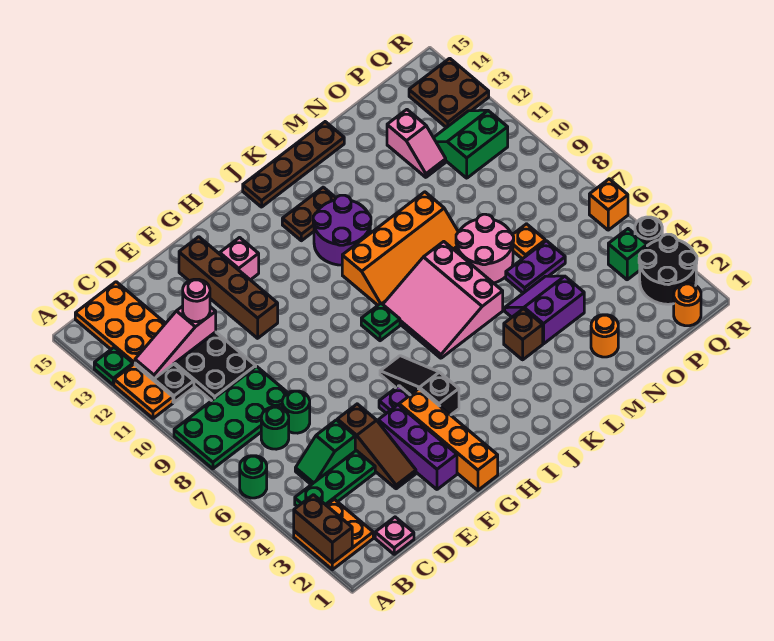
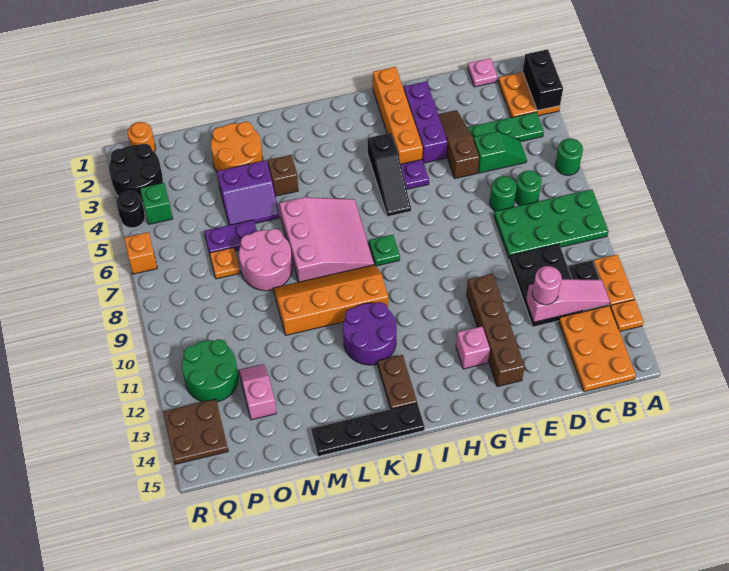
brown 1x2 brick [294,495,352,563] -> black 1x2 brick [523,49,563,111]
green 1x1 plate [94,347,133,385] -> orange 1x1 plate [610,300,643,332]
brown 1x2 plate [282,187,336,241] -> brown 1x2 plate turned to [378,355,417,409]
brown 1x4 plate [243,122,344,207] -> black 1x4 plate [311,403,425,456]
orange 1x1 round brick [591,315,618,357] -> orange 2x2 round brick [211,122,263,172]
green 2x2 slope [434,110,508,178] -> green 2x2 round brick [182,339,238,402]

